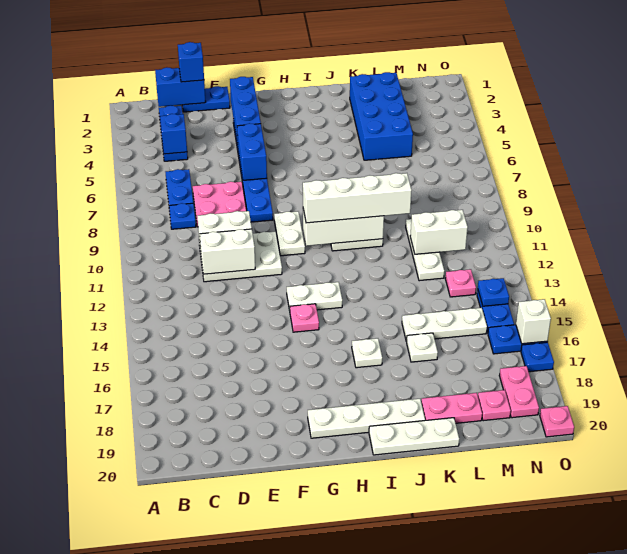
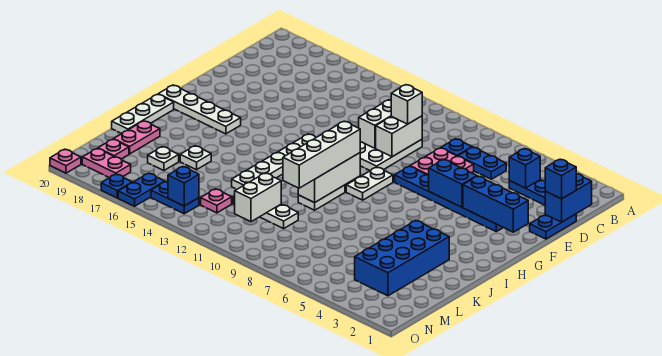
white 1x2 plate [274,211,305,256] -> white 1x2 plate turned to [346,167,393,200]
pink 1x1 plate [290,304,319,332] -> none
white 1x4 plate [308,399,425,438] -> white 1x4 plate turned to [158,85,241,134]
white 1x1 plate [352,338,382,368] -> white 1x1 plate moved to [148,147,179,171]
blue 2x4 brick [350,72,413,160] -> blue 2x4 brick turned to [355,220,449,296]
white 1x3 plate [402,308,487,341] -> white 1x3 plate moved to [232,152,285,189]
blue 1x1 plate [478,278,509,306] -> blue 1x1 brick [168,167,199,206]
white 1x1 brick [516,299,551,344] -> white 1x1 brick moved to [391,85,422,124]

